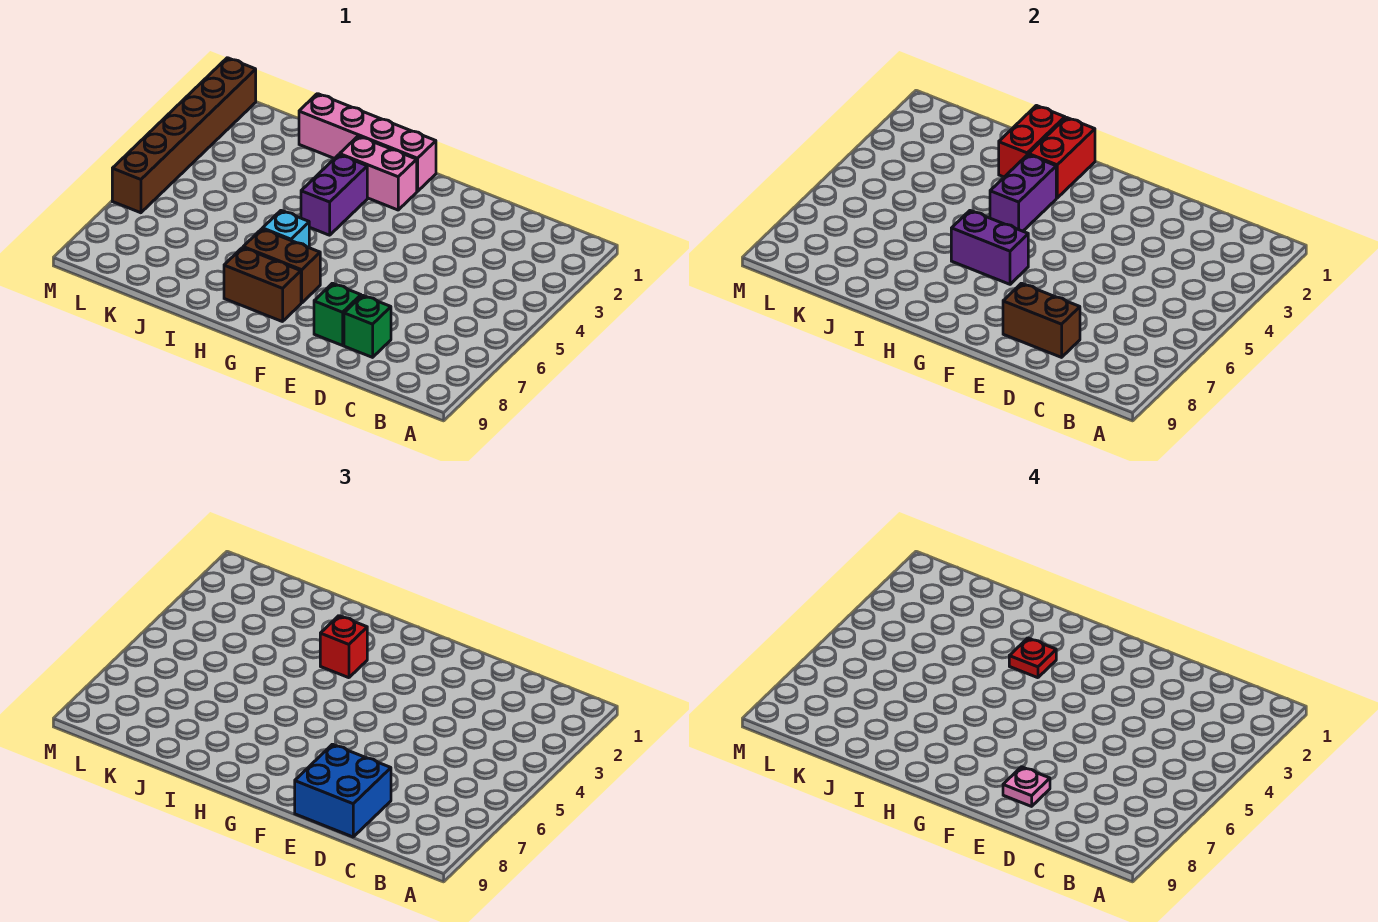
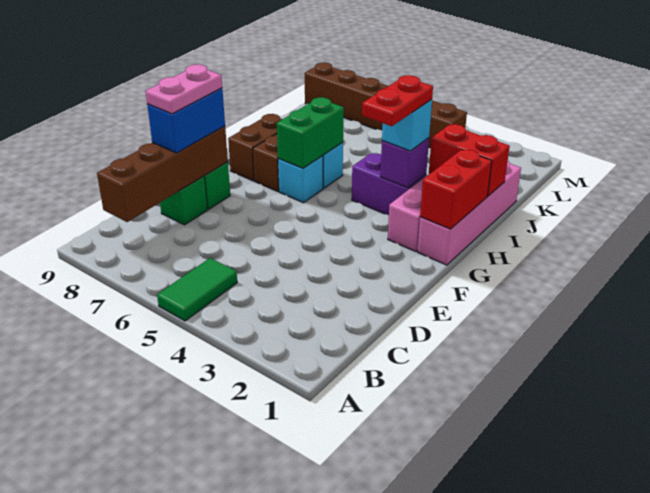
none -> green 1x2 tile [157,258,237,321]
brown 1x2 brick [1003,283,1080,357] -> brown 1x4 brick [97,126,228,222]
blue 2x2 brick [295,744,391,837] -> blue 1x2 brick [147,88,225,153]
pink 1x1 plate [1003,767,1050,806] -> pink 1x2 plate [146,64,222,114]
none -> cyan 1x1 brick [278,156,323,203]
purple 1x2 brick [951,211,1028,284] -> green 1x2 brick [277,97,344,169]
red 1x2 brick [1029,117,1095,198] -> red 1x2 brick turned to [420,150,492,229]
purple 1x2 brick [990,155,1056,231] -> purple 1x1 brick [380,138,429,188]
red 1x1 brick [320,616,367,678] -> cyan 1x1 brick [382,99,432,151]
red 1x1 plate [1009,638,1056,678] -> red 1x2 plate [362,75,433,126]
brown 1x6 brick [112,58,256,213] -> brown 1x6 brick moved to [305,62,467,148]

